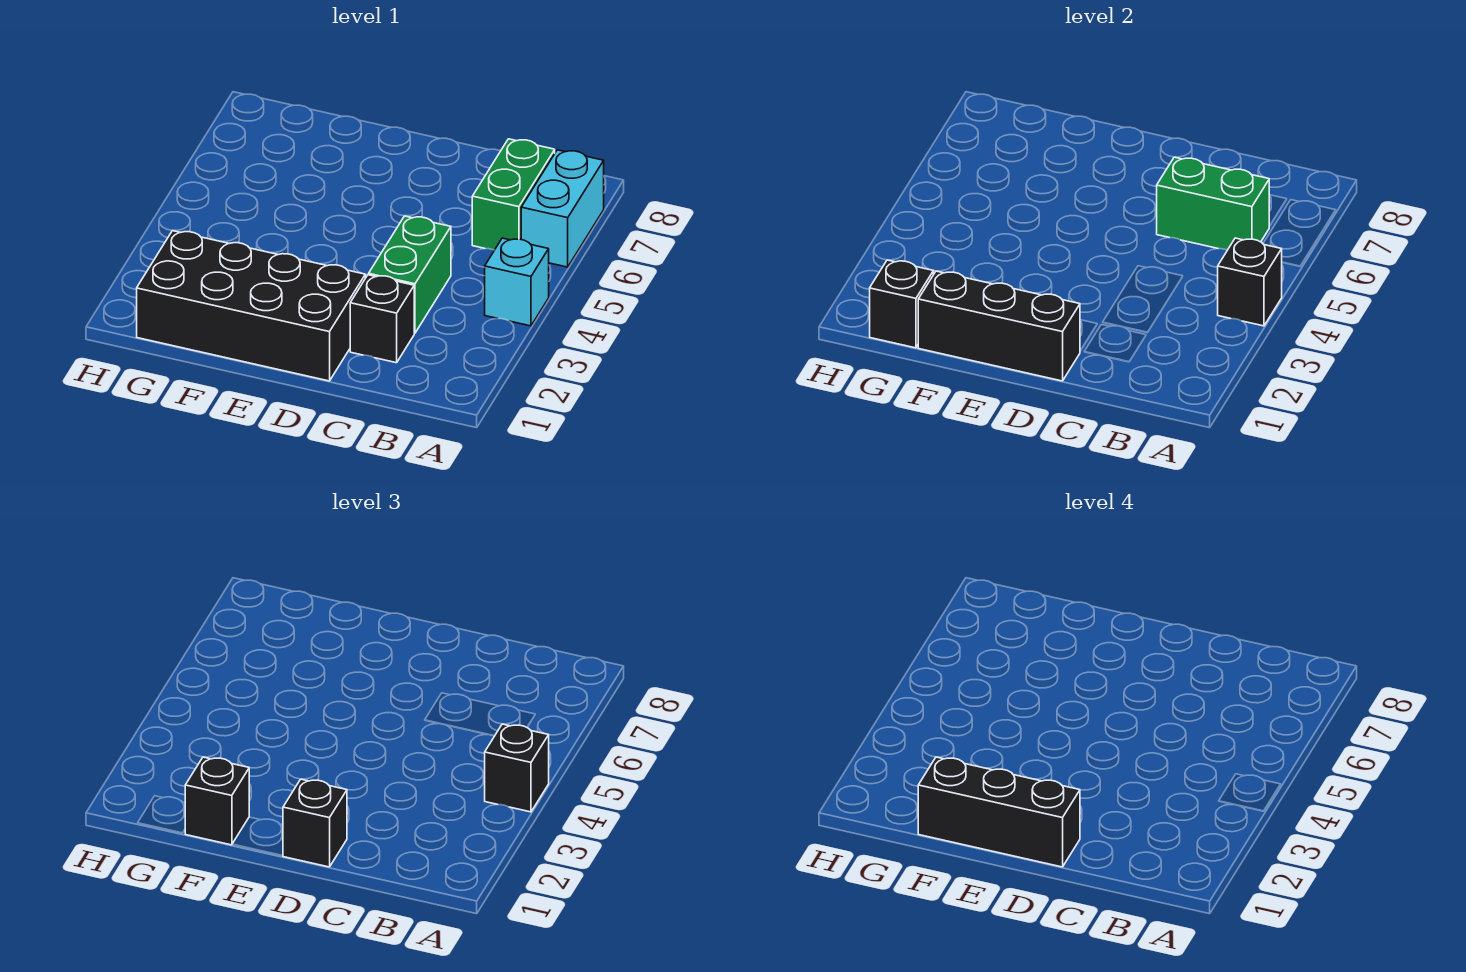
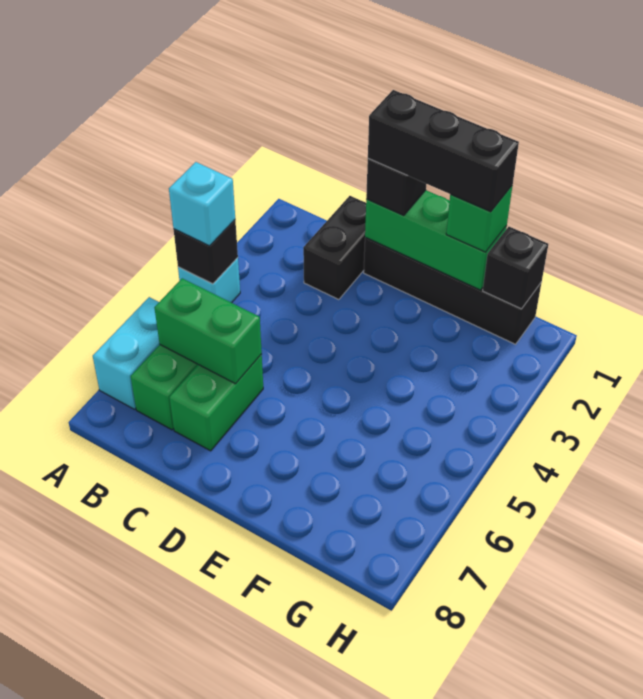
black 1x1 brick [485,724,549,812] -> cyan 1x1 brick [169,162,235,246]
black 1x1 brick [350,275,414,363] -> black 1x2 brick [303,196,366,300]
green 1x2 brick [369,216,451,333] -> green 1x2 brick moved to [169,354,263,451]
black 2x4 brick [137,231,365,381] -> black 1x4 brick [364,238,542,344]
black 1x3 brick [918,271,1080,381] -> green 1x3 brick [365,190,507,290]
black 1x1 brick [185,757,249,845] -> green 1x1 brick [446,185,513,252]

